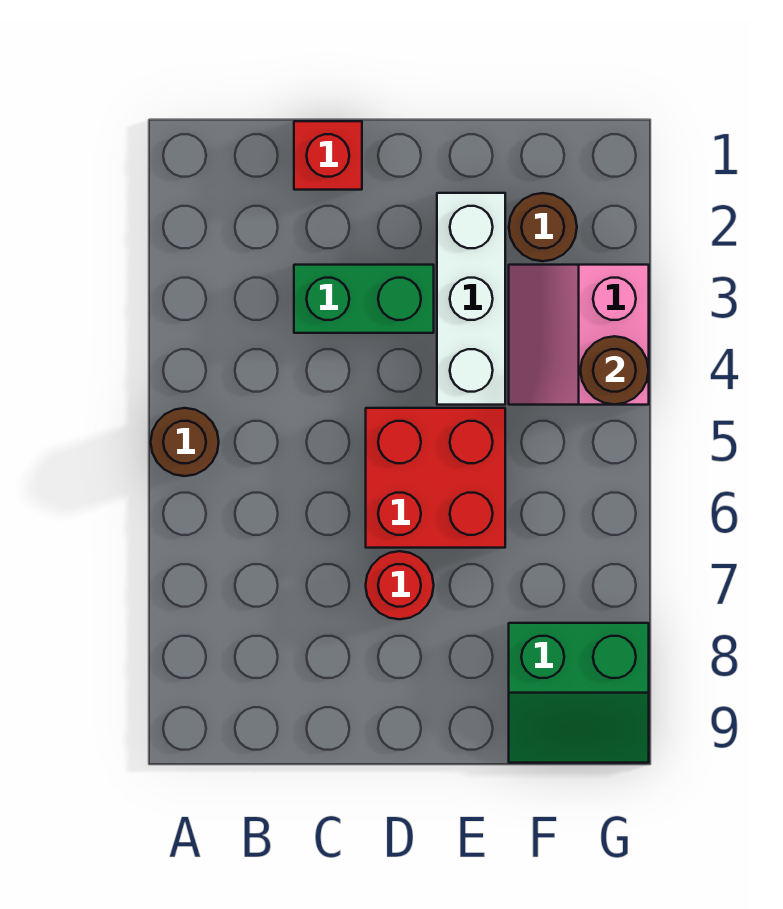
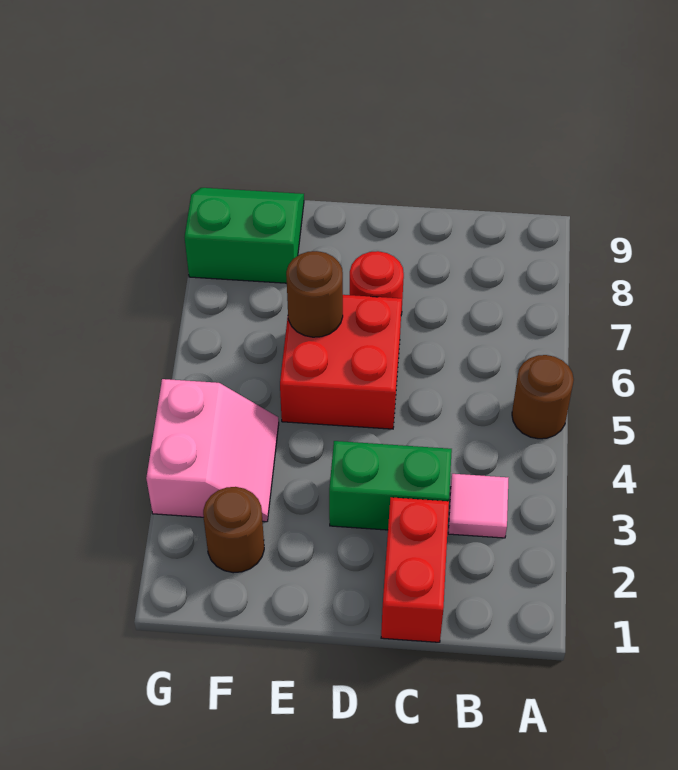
none -> pink 1x1 tile [448,474,508,538]
red 1x1 brick [294,121,362,190] -> red 1x2 brick [381,497,449,642]
white 1x3 brick [437,193,505,405] -> none
brown 1x1 round brick [580,336,649,405] -> brown 1x1 round brick moved to [286,251,343,337]

